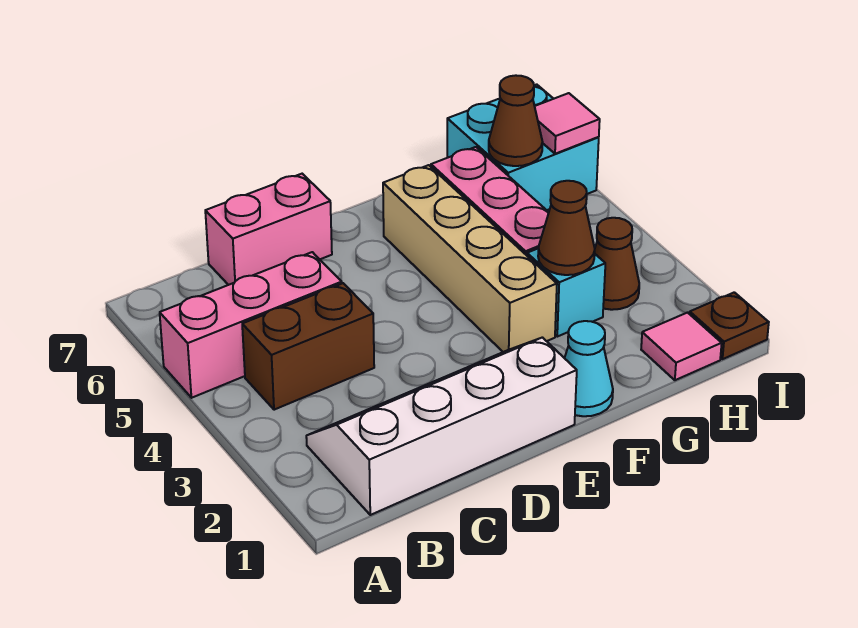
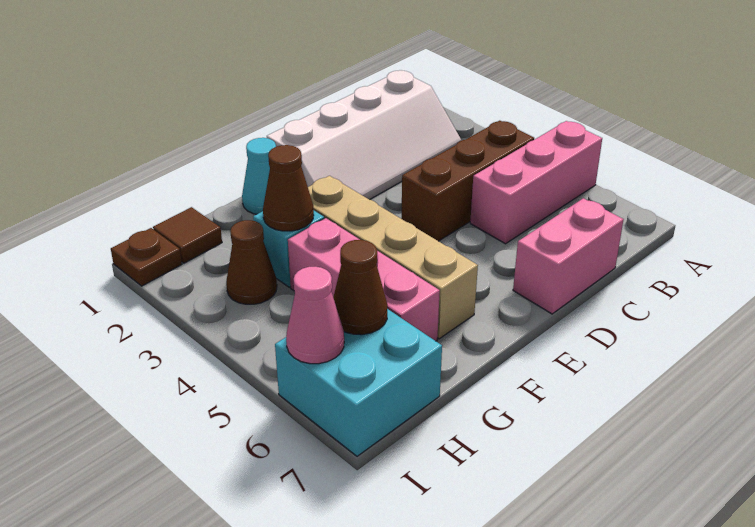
brown 1x2 brick [242,283,374,410] -> brown 1x3 brick [401,121,534,241]
pink 1x1 tile [641,313,722,380] -> brown 1x1 tile [153,207,222,263]
pink 1x1 tile [535,93,600,154] -> pink 1x1 cone [286,267,344,364]

